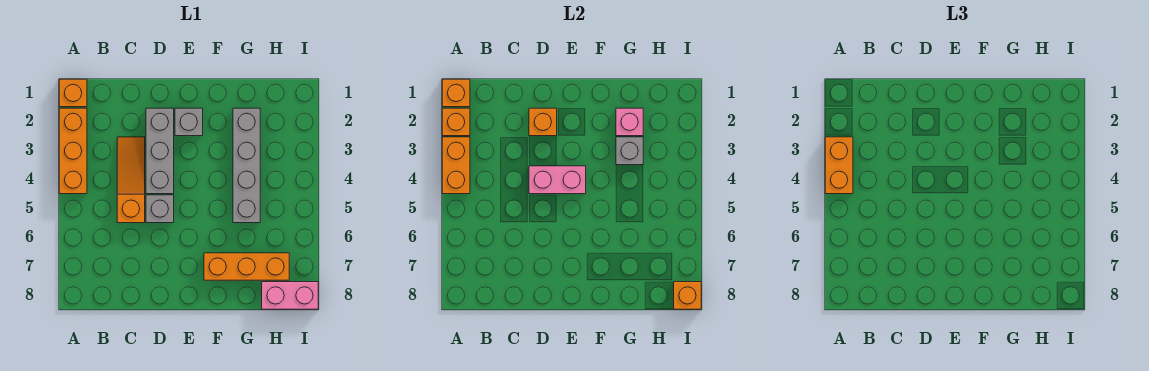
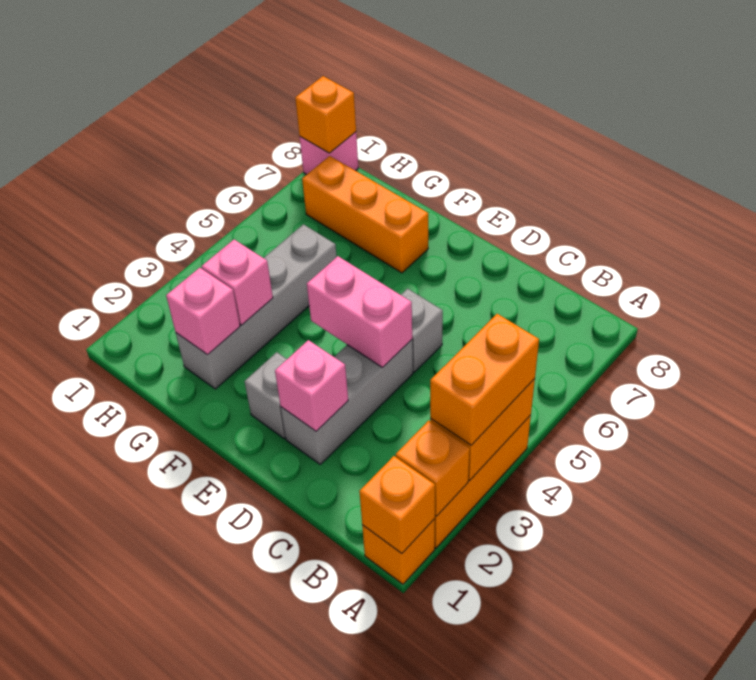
orange 1x3 slope [117,137,145,223] -> none
orange 1x1 brick [529,108,557,136] -> pink 1x1 brick [275,340,348,431]
grey 1x1 brick [616,137,643,165] -> pink 1x1 brick [202,239,273,325]
pink 1x2 brick [262,282,318,309] -> pink 1x1 brick [300,132,358,175]

